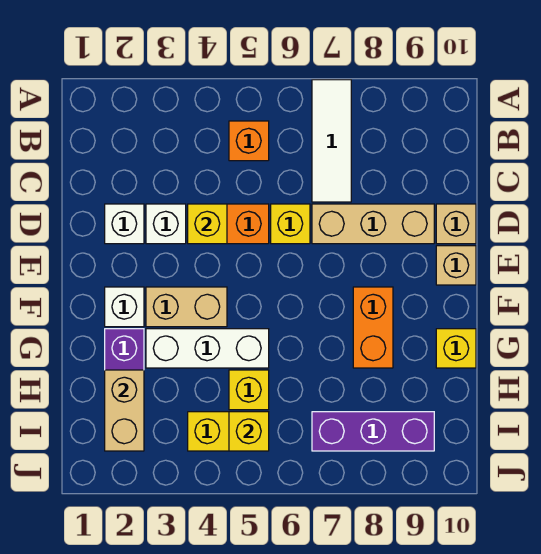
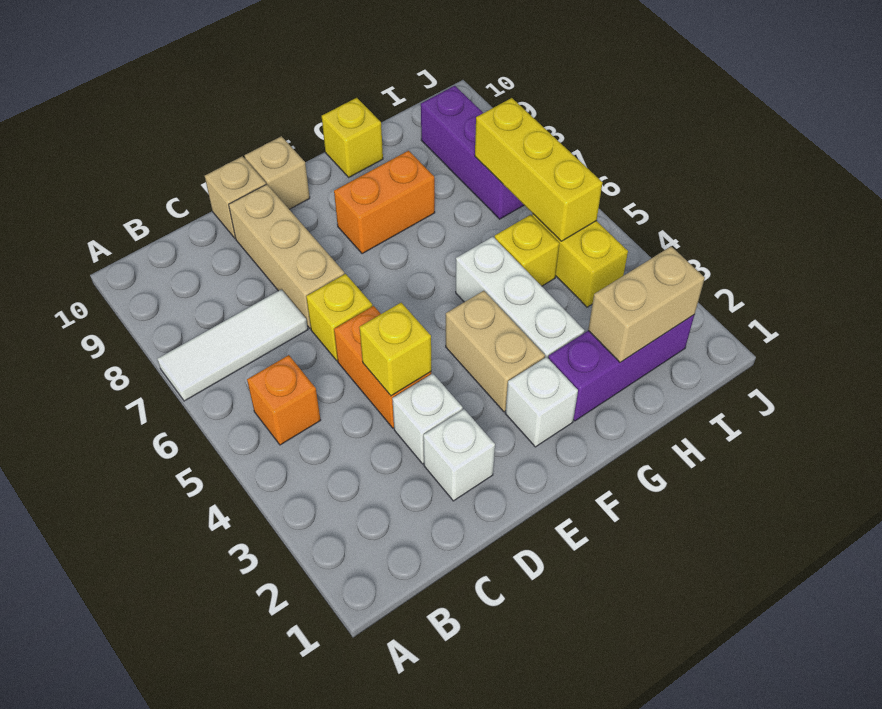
yellow 1x1 brick [229,412,269,451] -> yellow 1x3 brick [475,98,602,241]

